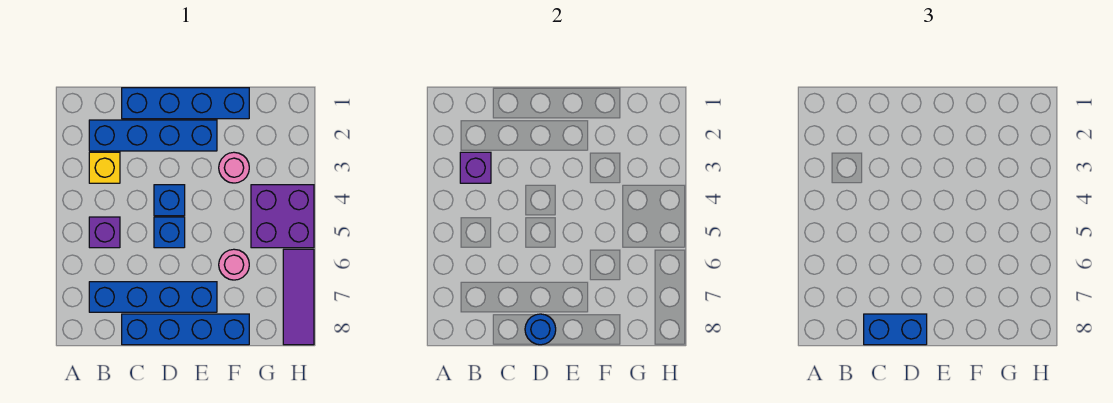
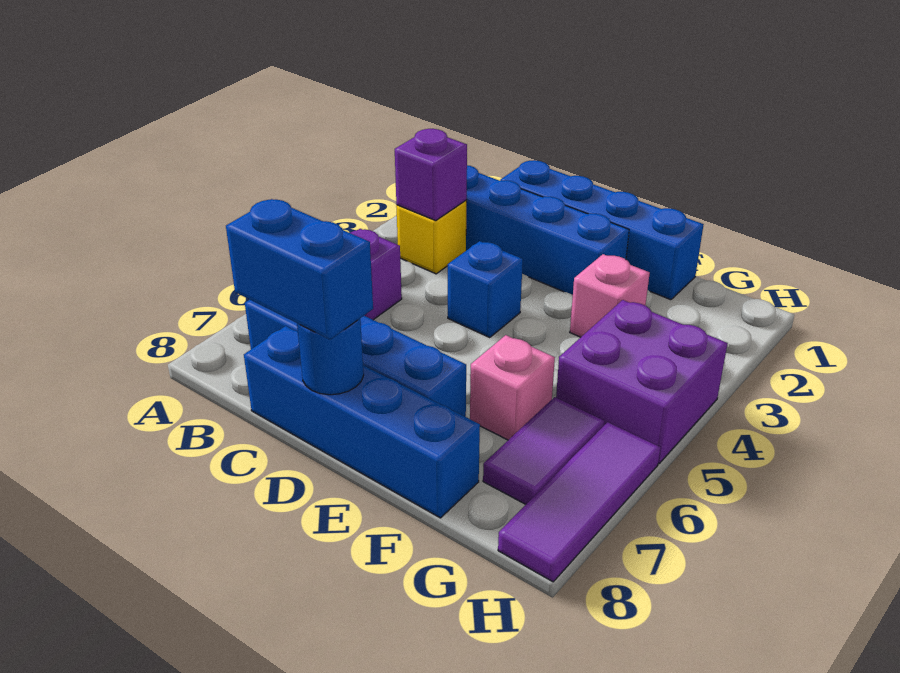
blue 1x1 brick [154,217,185,248] -> none
pink 1x1 round brick [219,152,249,183] -> pink 1x1 brick [570,254,650,337]
pink 1x1 round brick [219,249,249,280] -> pink 1x1 brick [470,335,555,440]
none -> purple 1x2 tile [483,397,605,504]

